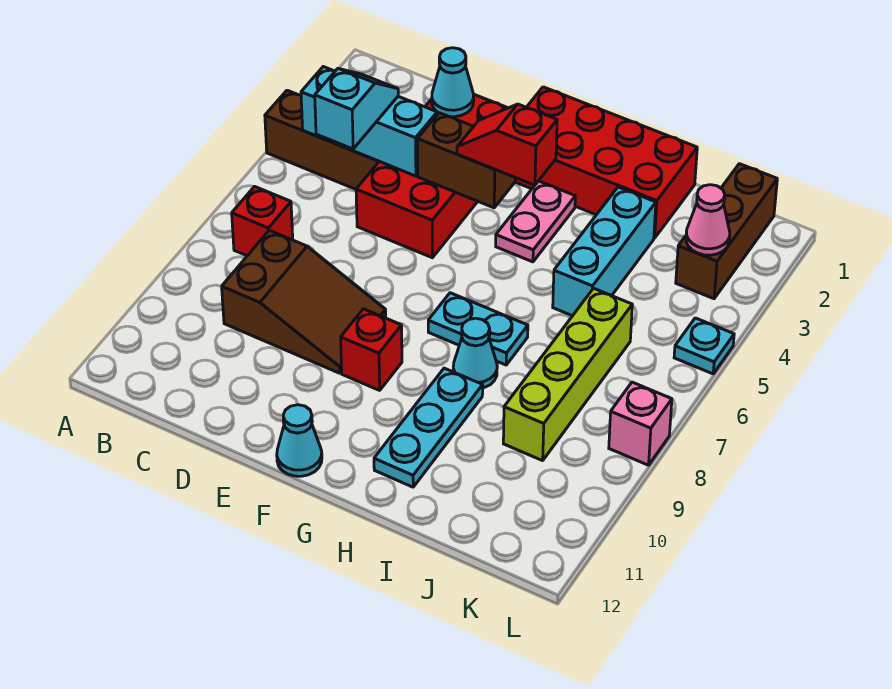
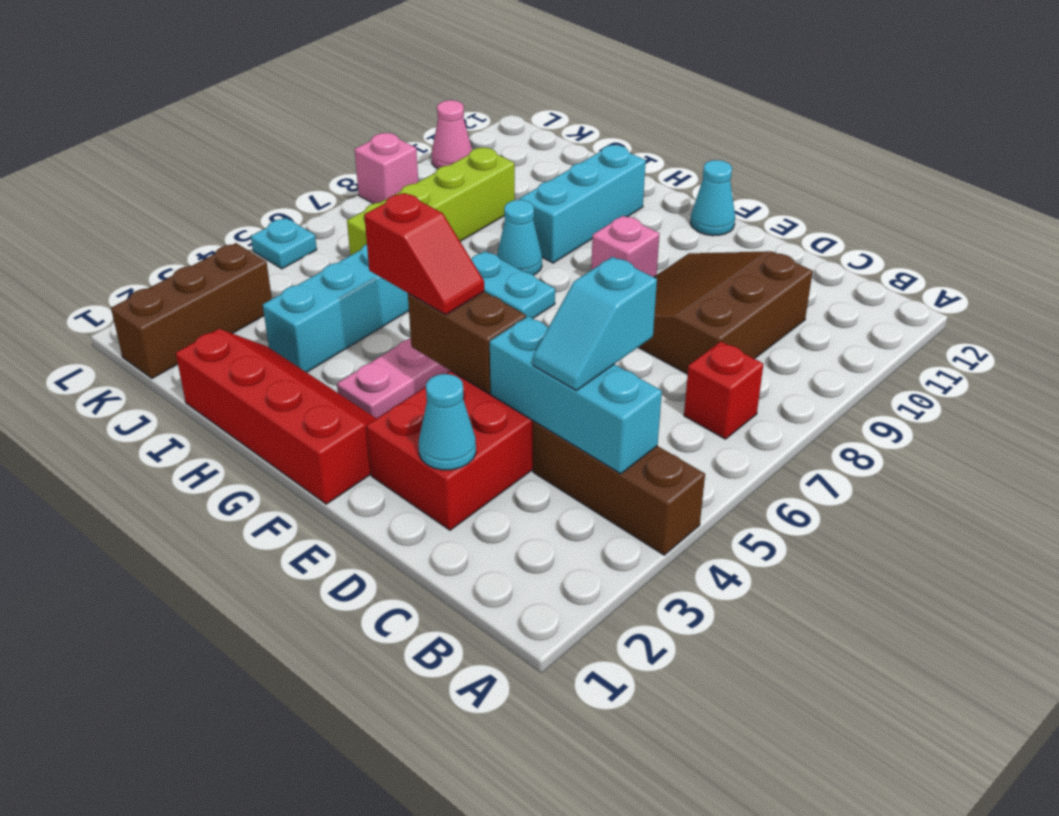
brown 2x3 slope [222,230,386,373] -> brown 3x3 slope [638,251,813,374]
red 2x4 brick [515,87,697,238] -> red 2x4 slope [176,329,377,504]
red 1x1 brick [341,309,402,390] -> pink 1x1 brick [591,216,659,277]
cyan 1x3 plate [374,368,483,487] -> cyan 1x3 brick [520,145,646,263]
pink 1x1 cone [686,185,730,255] -> pink 1x1 cone moved to [432,100,472,169]

